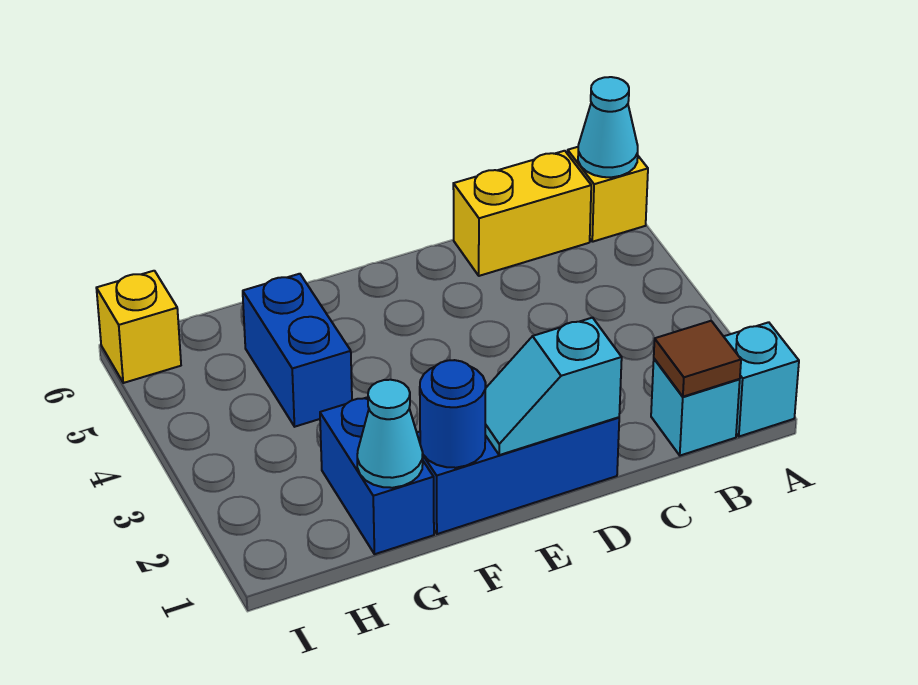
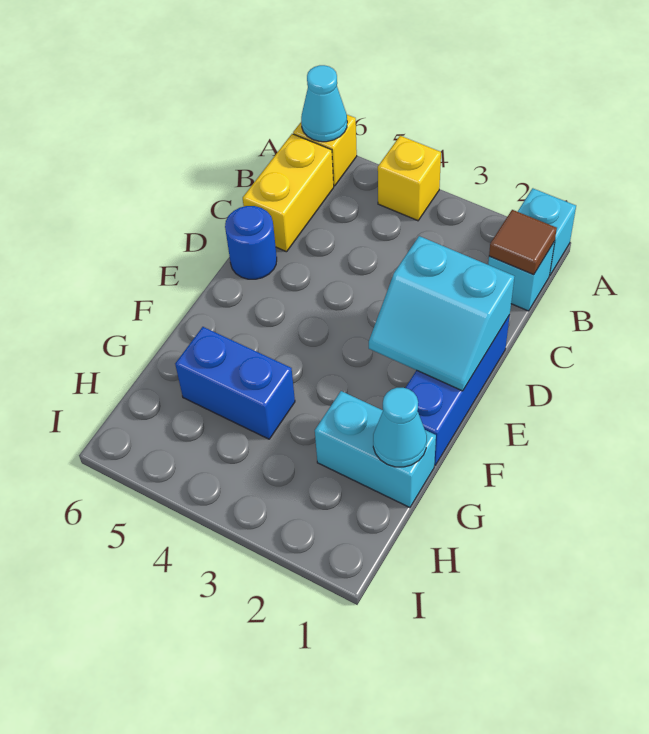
cyan 1x2 slope [485,318,622,455] -> cyan 2x2 slope [369,236,514,391]
blue 1x1 round brick [420,360,486,468] -> blue 1x1 round brick moved to [225,206,277,279]
blue 1x2 brick [320,397,434,554] -> cyan 1x2 brick [315,391,436,508]
yellow 1x1 brick [96,271,181,383] -> yellow 1x1 brick moved to [378,136,441,221]

